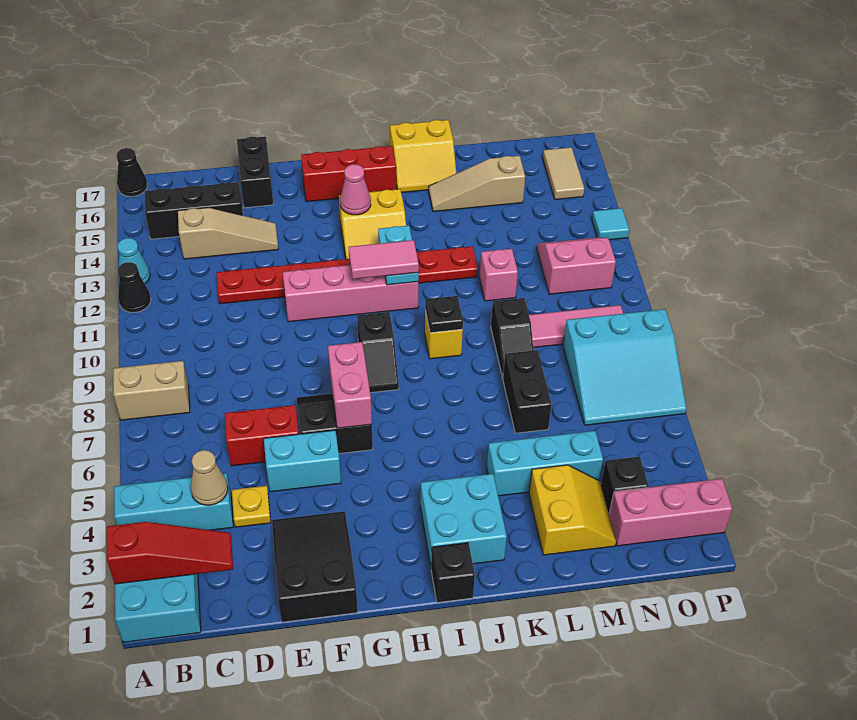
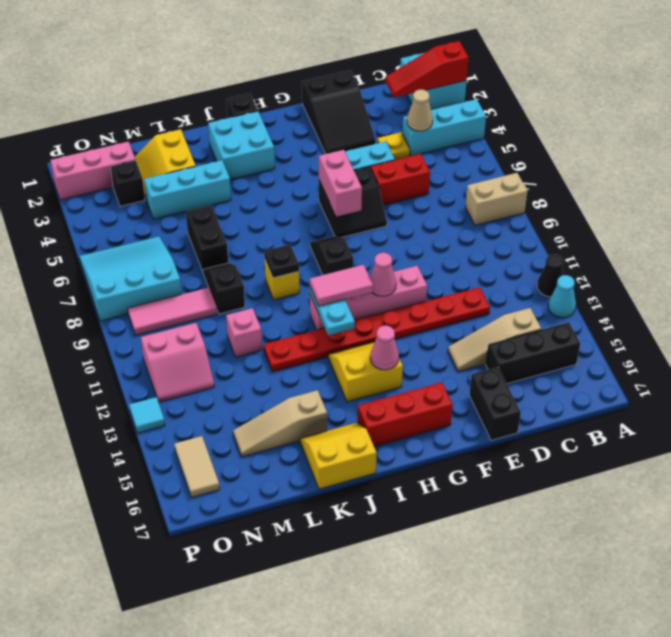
black 1x1 cone [116,148,147,197] -> none
none -> pink 1x1 cone [370,253,396,296]
tan 1x3 slope [429,156,525,212] -> tan 1x3 slope turned to [233,390,327,457]

